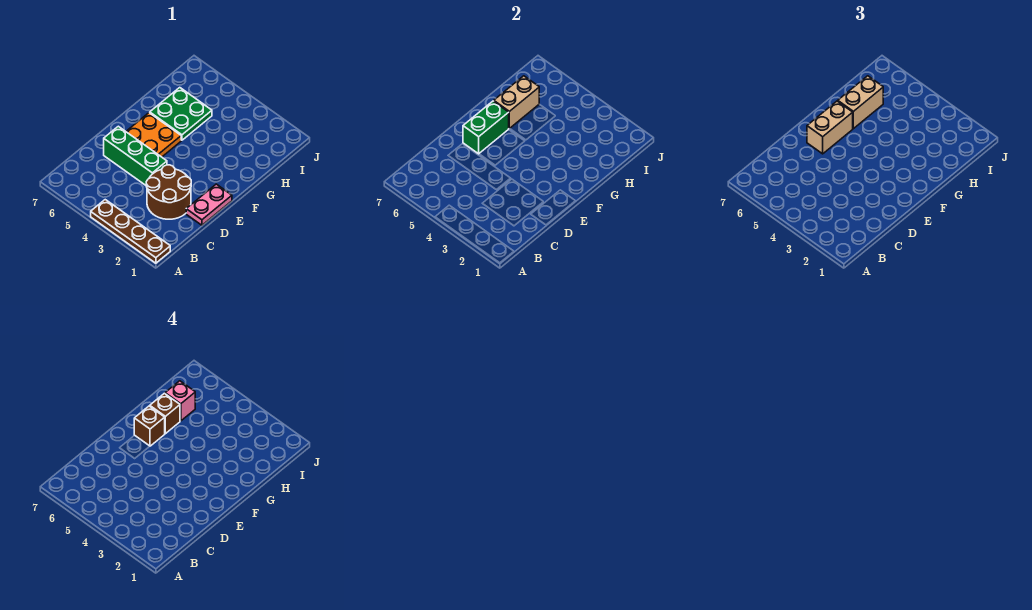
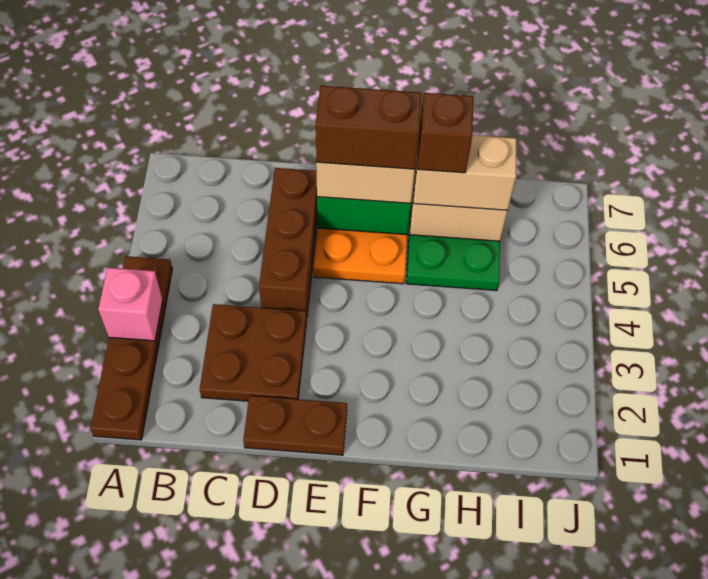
brown 2x2 round brick [146,165,191,219] -> brown 2x2 plate [200,304,307,401]
pink 1x2 plate [186,184,232,225] -> brown 1x2 plate [243,396,347,455]
green 1x3 brick [104,126,167,185] -> brown 1x3 brick [259,168,317,313]
brown 1x1 brick [134,406,165,446] -> brown 1x2 brick [316,86,421,169]
pink 1x1 brick [165,381,195,421] -> pink 1x1 brick moved to [98,268,163,341]

